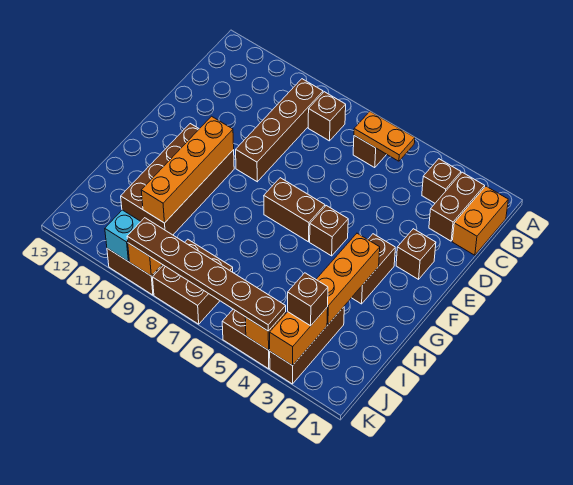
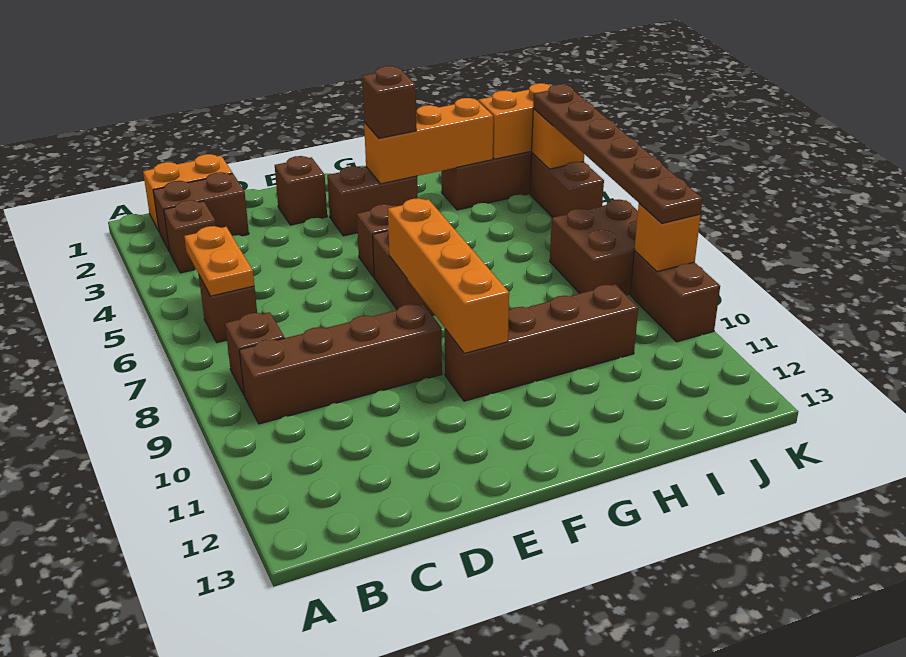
brown 2x4 brick [121,124,234,235] -> brown 1x4 brick [445,284,638,401]
orange 1x4 brick [141,116,234,223] -> orange 1x4 brick turned to [388,198,509,353]
brown 1x1 brick [288,273,328,326] -> brown 1x1 brick moved to [362,66,417,138]
cyan 1x1 brick [105,210,141,262] -> none

